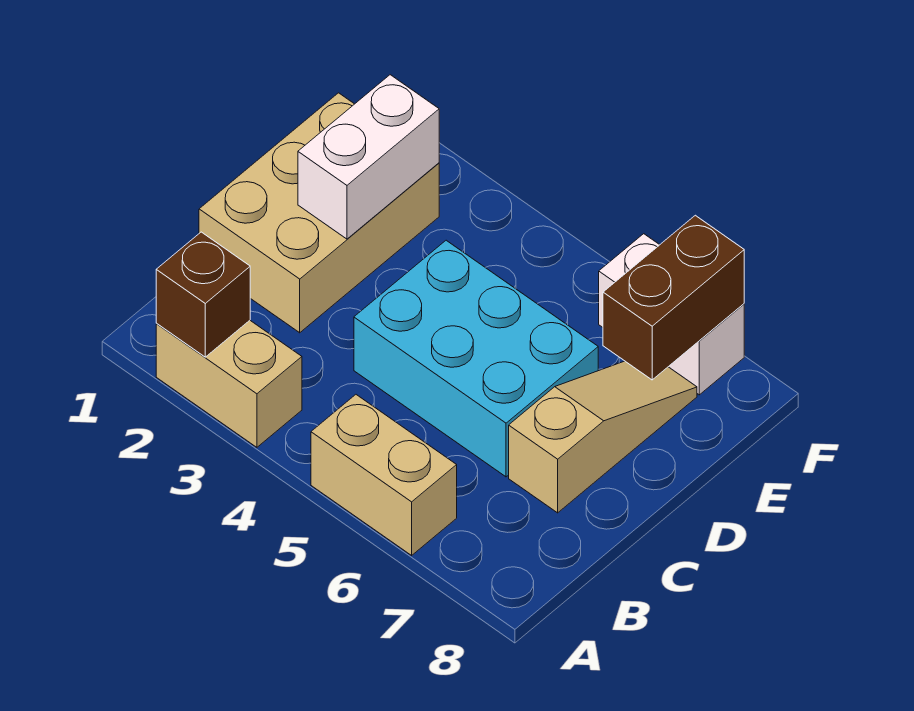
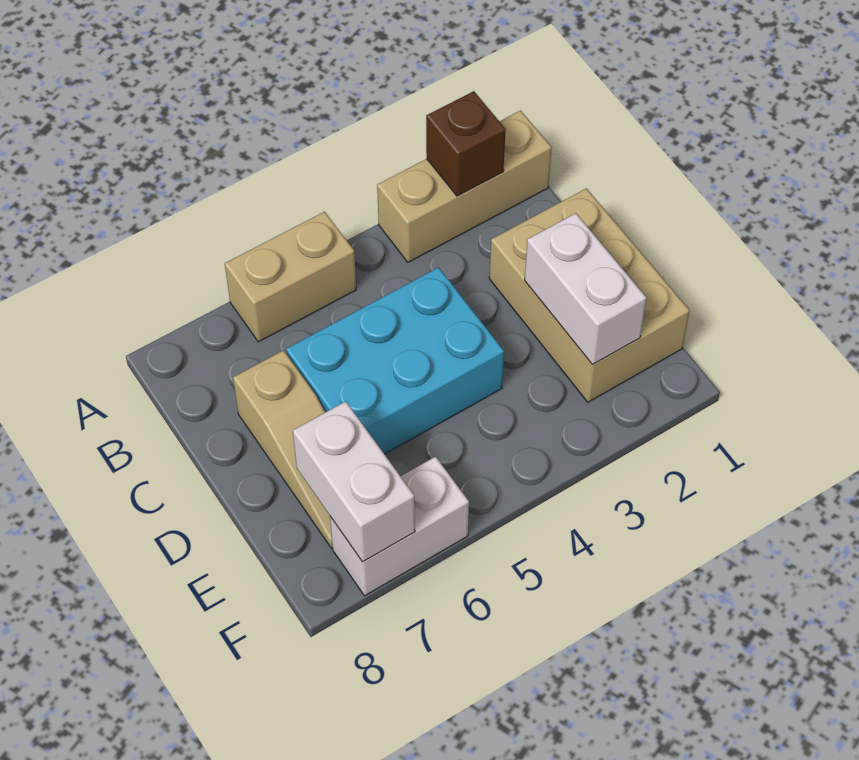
tan 1x2 brick [156,321,302,447] -> tan 1x3 brick [377,111,552,262]
brown 1x2 brick [603,215,744,380] -> white 1x2 brick [293,401,415,562]

